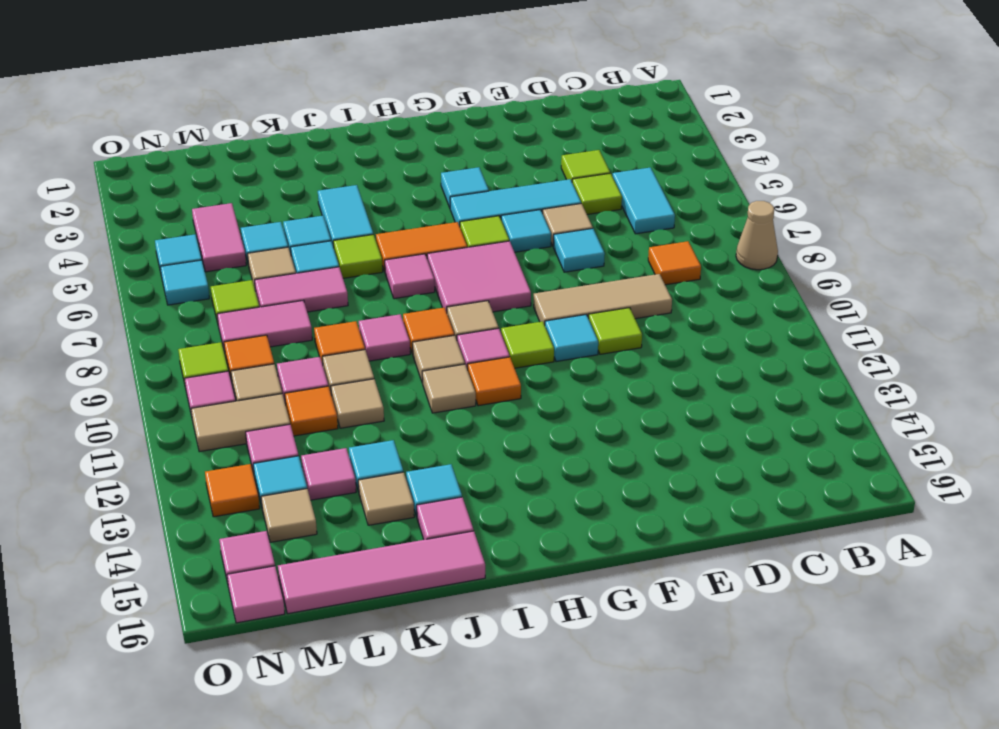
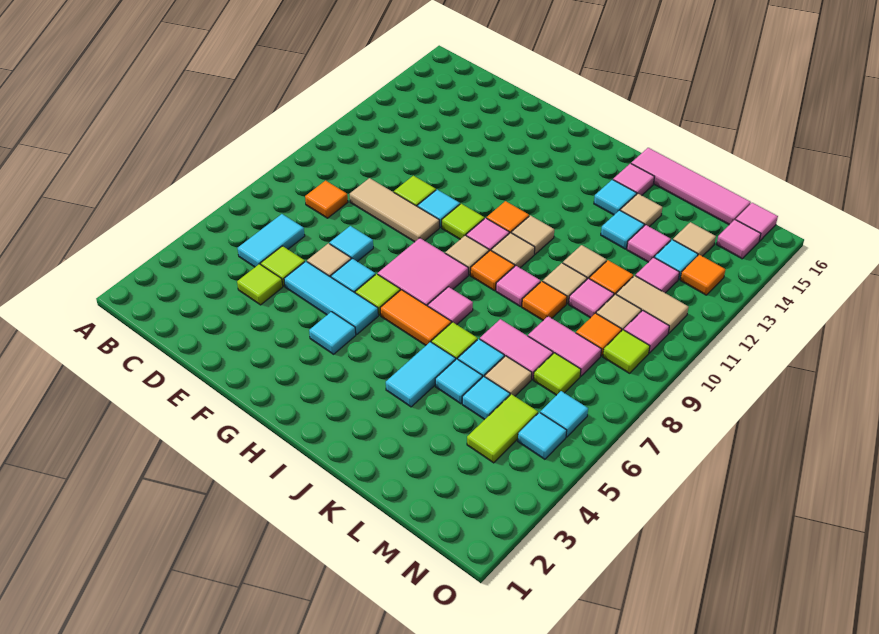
tan 1x1 cone [736,201,778,270] -> none
pink 1x2 tile [192,203,246,272] -> lime 1x2 tile [467,394,538,463]

